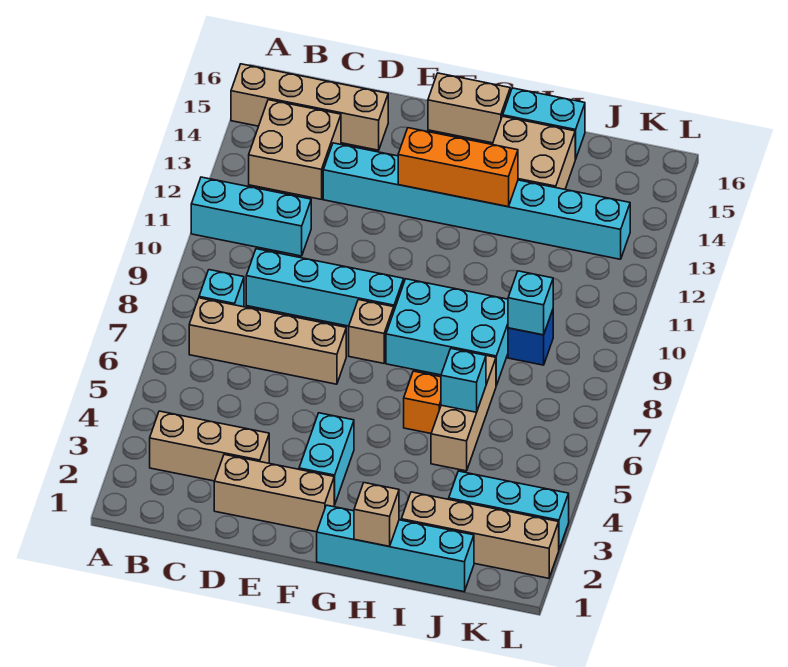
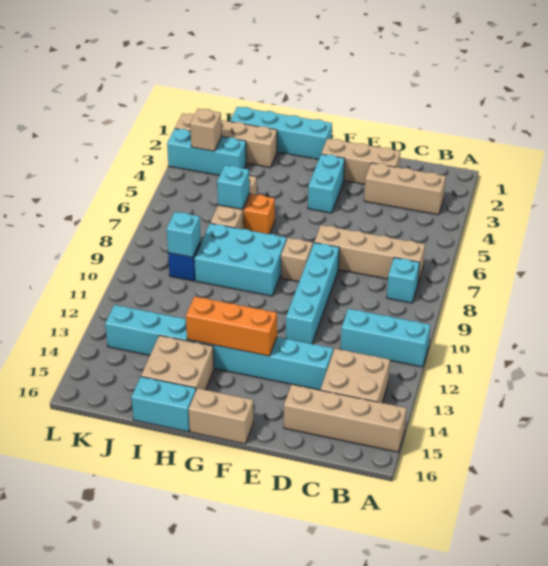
cyan 1x4 brick [246,249,404,326] -> cyan 1x4 brick turned to [286,243,339,344]
tan 1x1 brick [354,483,399,546] -> tan 1x1 brick moved to [190,109,222,151]

